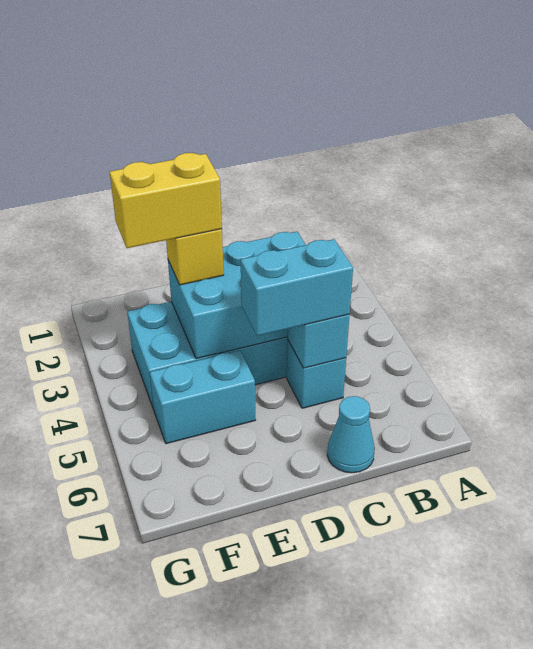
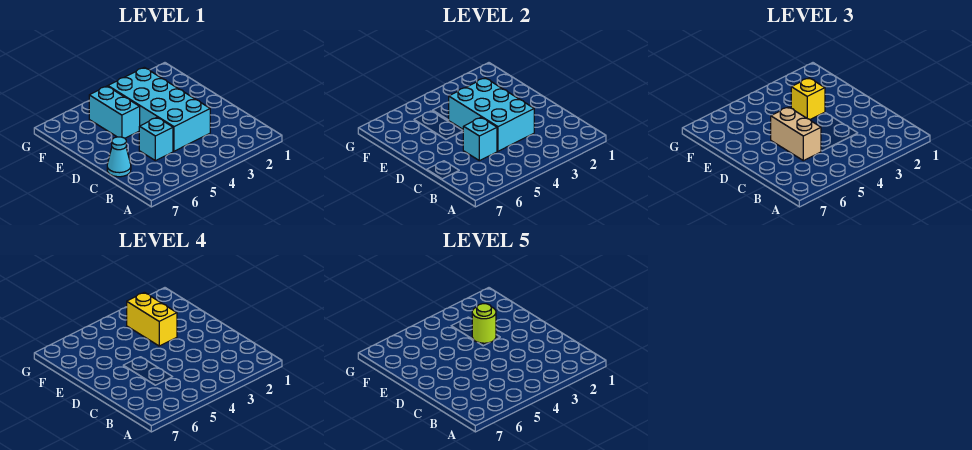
cyan 1x2 brick [241,239,353,336] -> tan 1x2 brick [771,107,821,161]
none -> lime 1x1 round brick [472,304,496,343]

